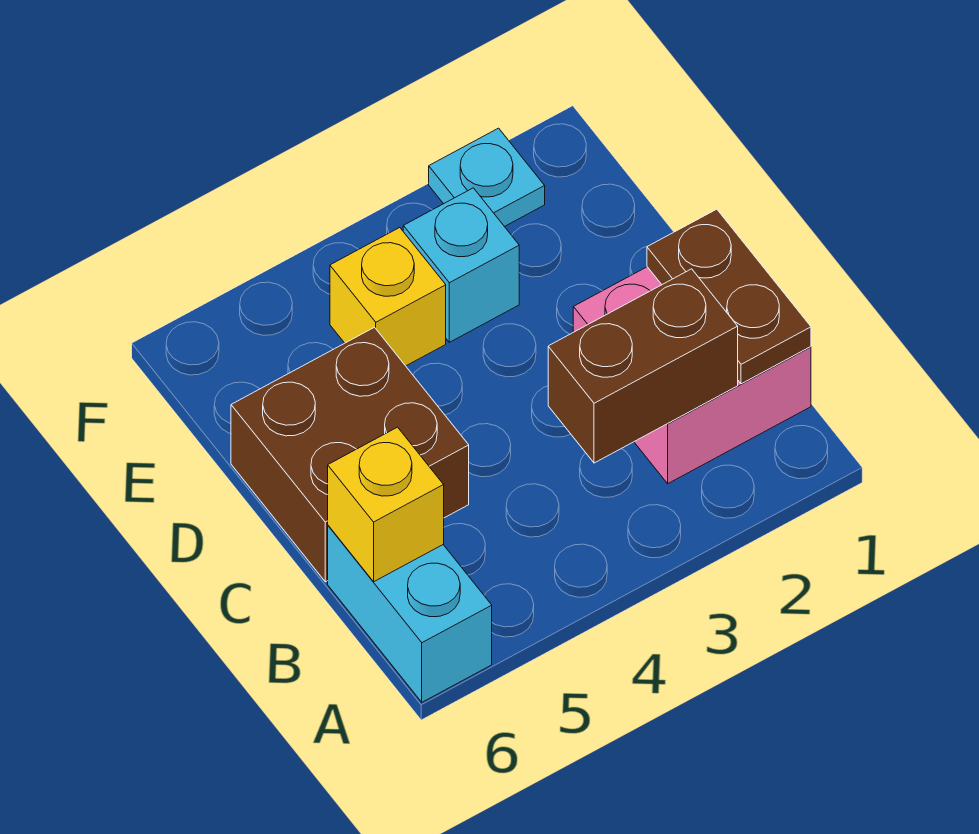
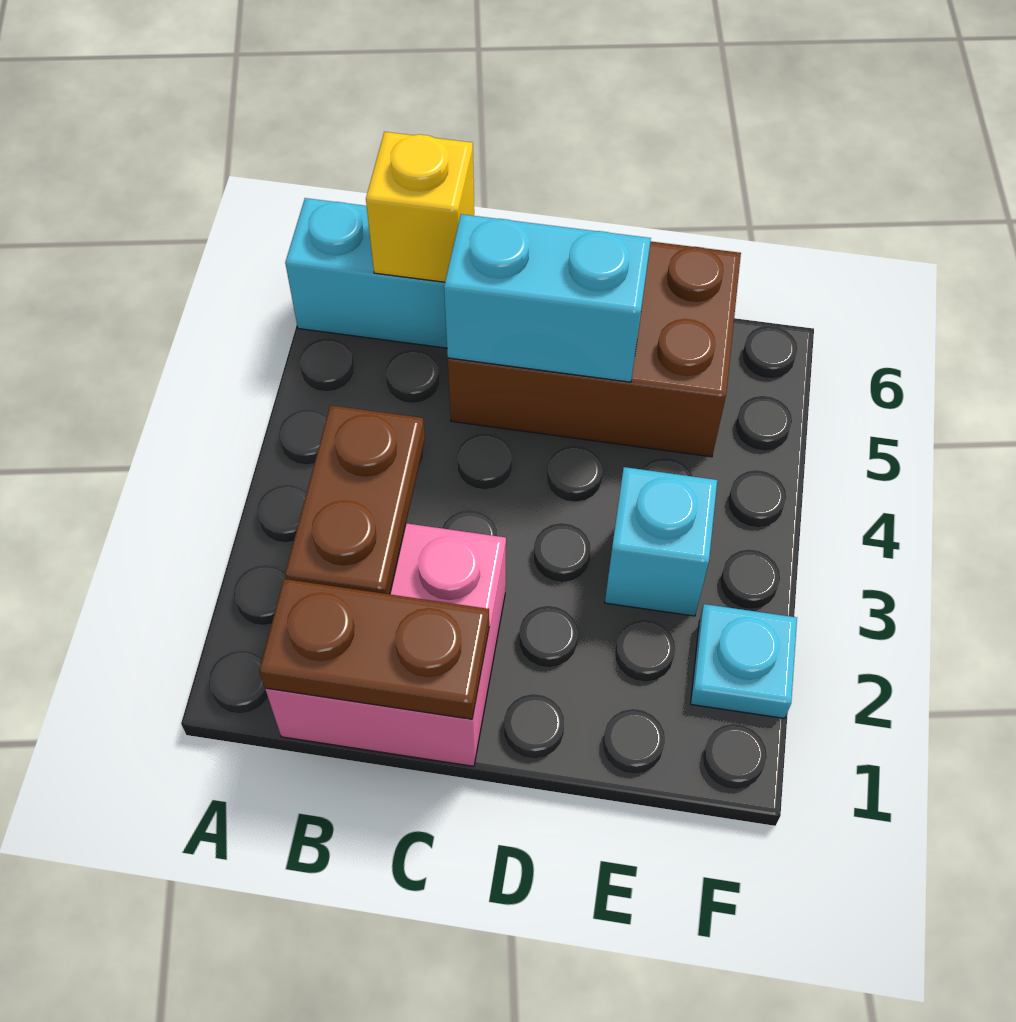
brown 1x2 brick [548,269,738,463] -> brown 1x2 plate [285,405,425,594]
brown 2x2 brick [231,327,469,582] -> brown 2x3 brick [448,241,741,457]
none -> cyan 1x2 brick [444,214,651,382]
yellow 1x1 brick [330,228,446,366] -> none

